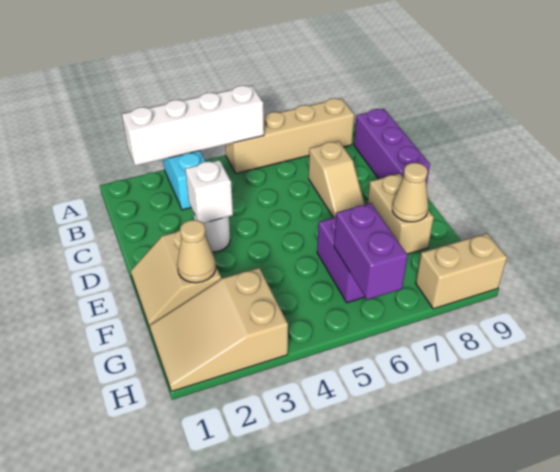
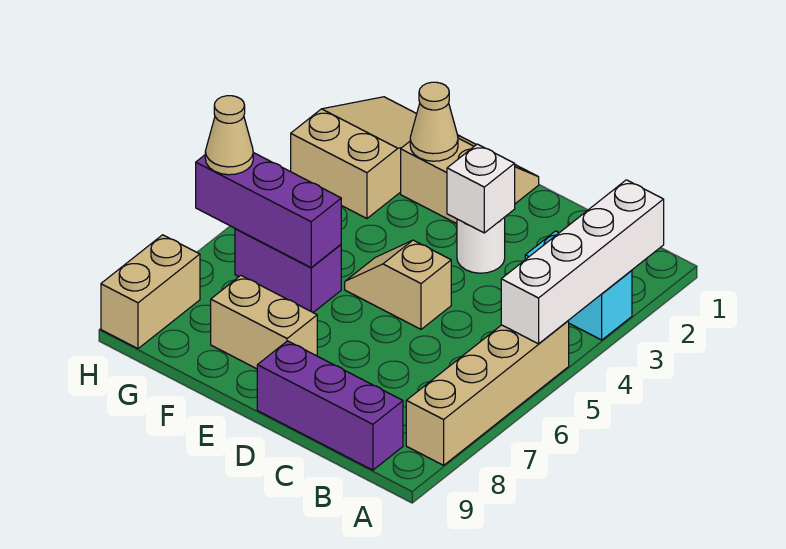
tan 1x2 slope [309,141,365,218] -> tan 1x2 slope moved to [345,240,451,329]
tan 1x1 cone [392,163,428,222] -> tan 1x1 cone moved to [205,96,253,175]
purple 1x2 brick [334,203,408,300] -> purple 1x3 brick [196,153,341,268]

